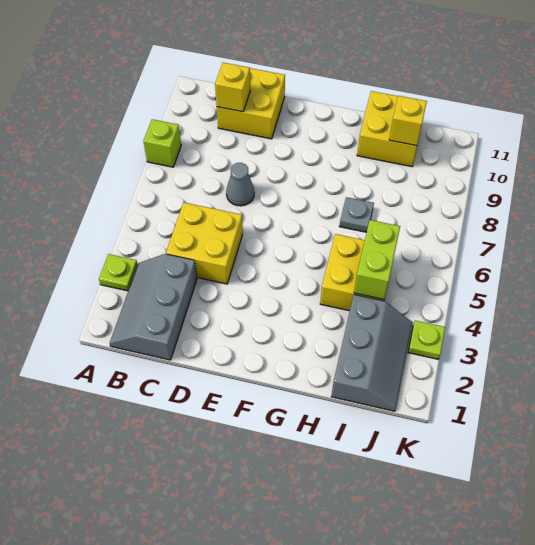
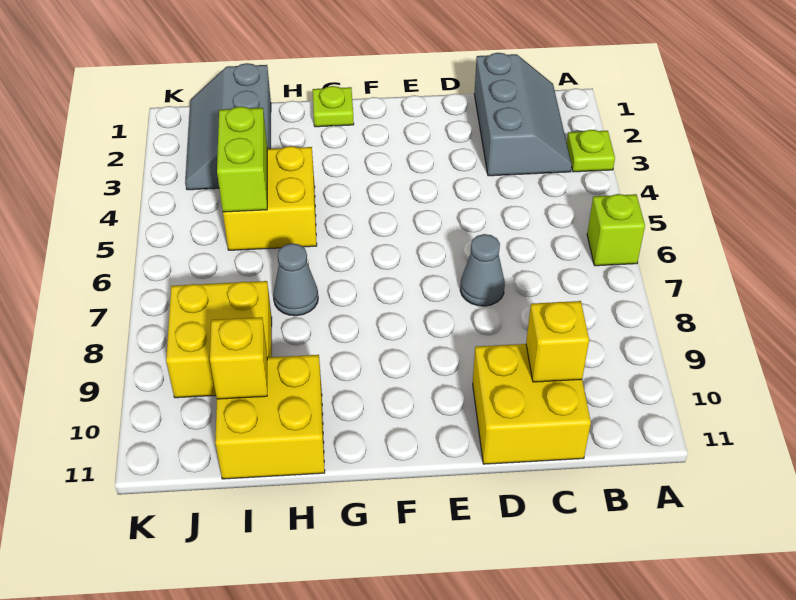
lime 1x1 brick [143,119,181,167] -> lime 1x1 brick moved to [587,194,645,266]
yellow 2x2 brick [166,202,243,284] -> yellow 2x2 brick moved to [166,281,272,398]
grey 1x1 plate [339,197,374,232] -> grey 1x1 cone [273,243,318,316]
lime 1x1 plate [408,321,445,359] -> lime 1x1 plate moved to [313,86,354,127]

